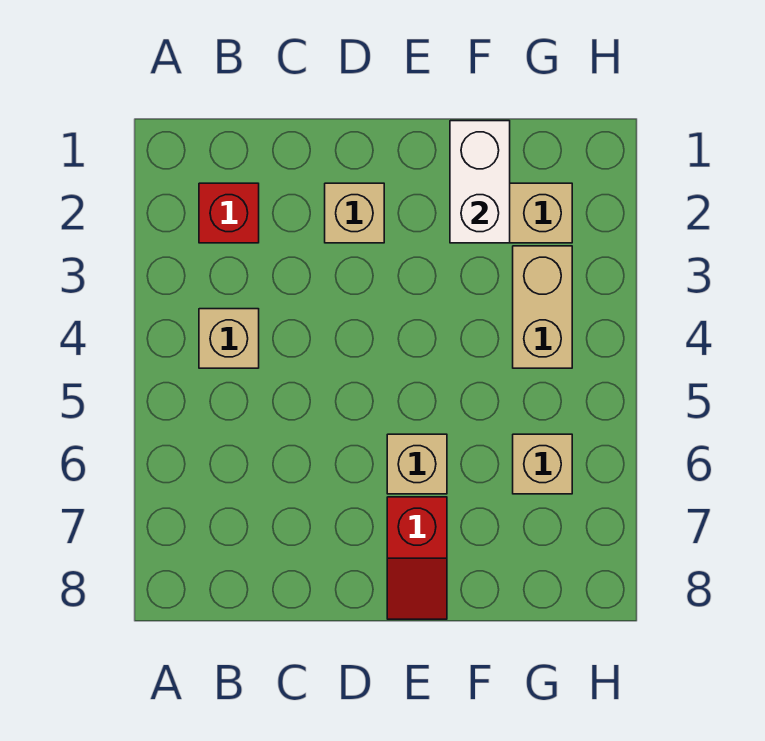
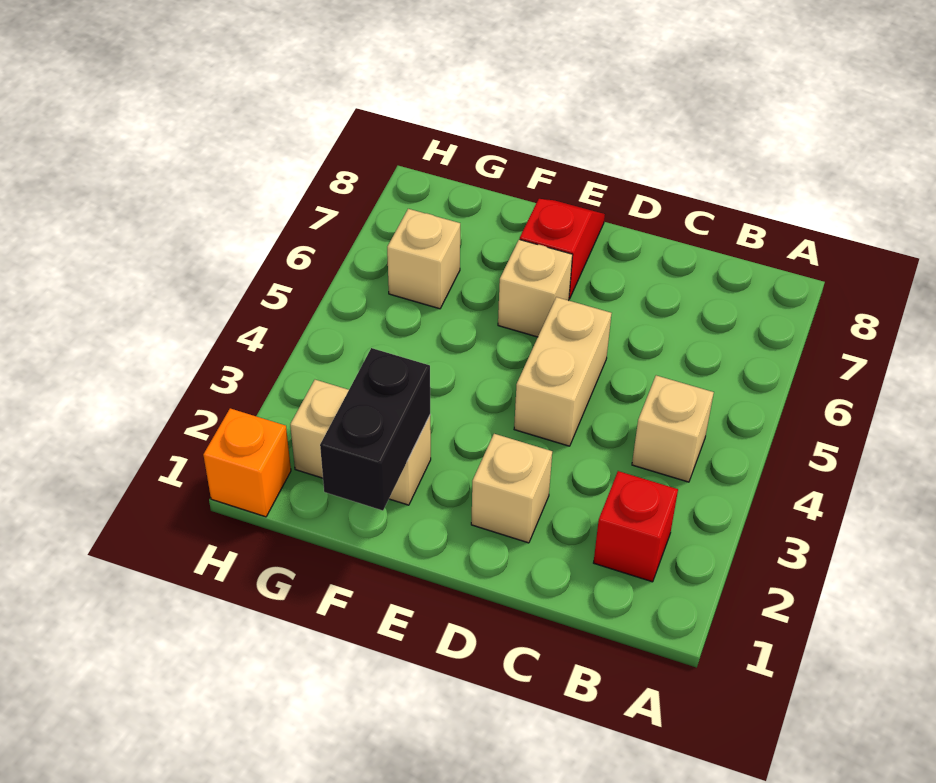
white 1x2 brick [450,121,510,243] -> black 1x2 brick [320,348,430,511]
tan 1x2 brick [513,246,572,368] -> tan 1x2 brick moved to [514,297,612,446]
none -> orange 1x1 brick [203,408,291,517]

